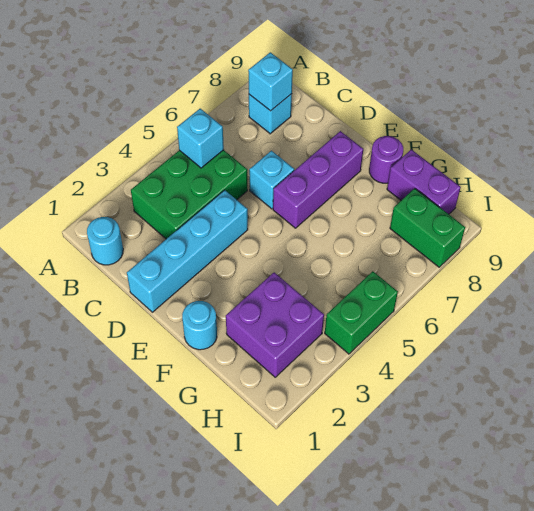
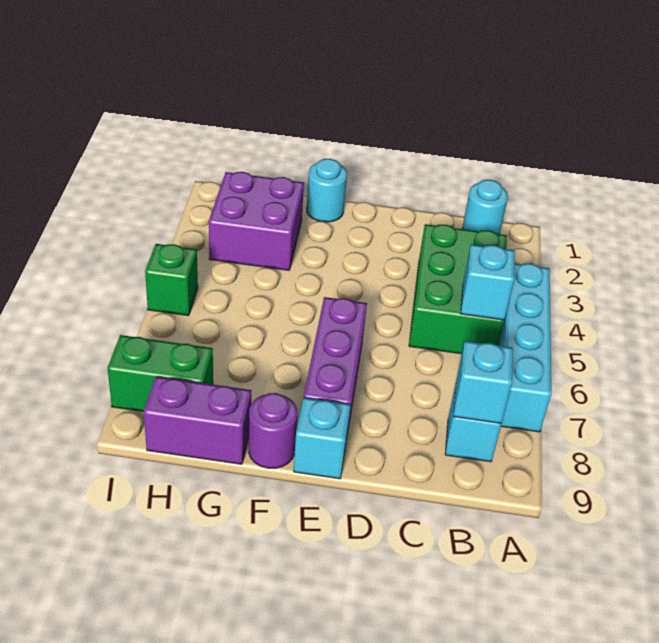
cyan 1x4 brick [127,190,248,312] -> cyan 1x4 brick moved to [498,264,551,432]
cyan 1x1 brick [249,151,294,209] -> cyan 1x1 brick moved to [294,398,351,479]
green 1x2 brick [325,271,398,354] -> green 1x1 brick [145,244,198,316]

